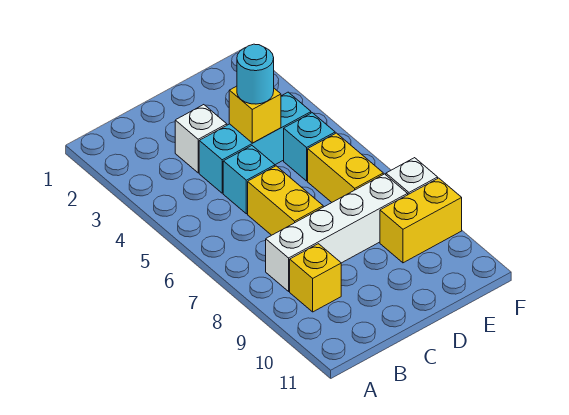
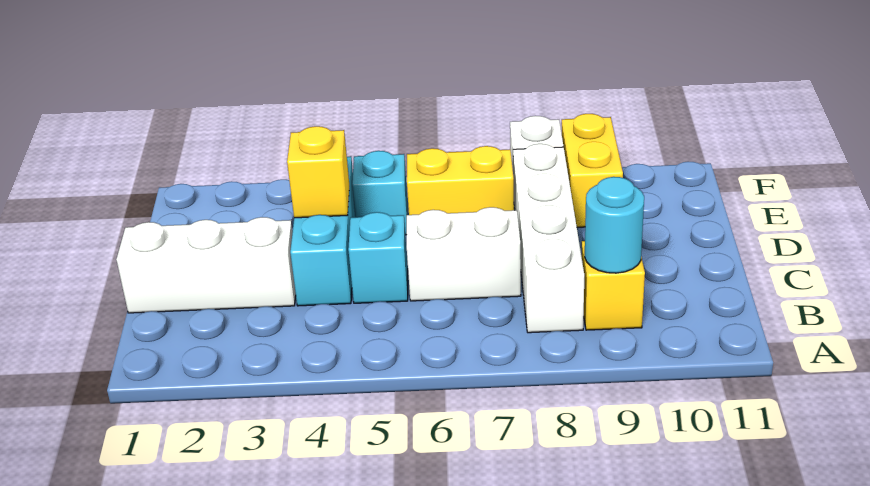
white 1x1 brick [175,105,227,173] -> white 1x3 brick [116,217,296,313]
yellow 1x2 brick [248,166,323,235] -> white 1x2 brick [407,207,521,301]
cyan 1x1 round brick [237,44,274,104] -> cyan 1x1 round brick moved to [585,177,644,273]

